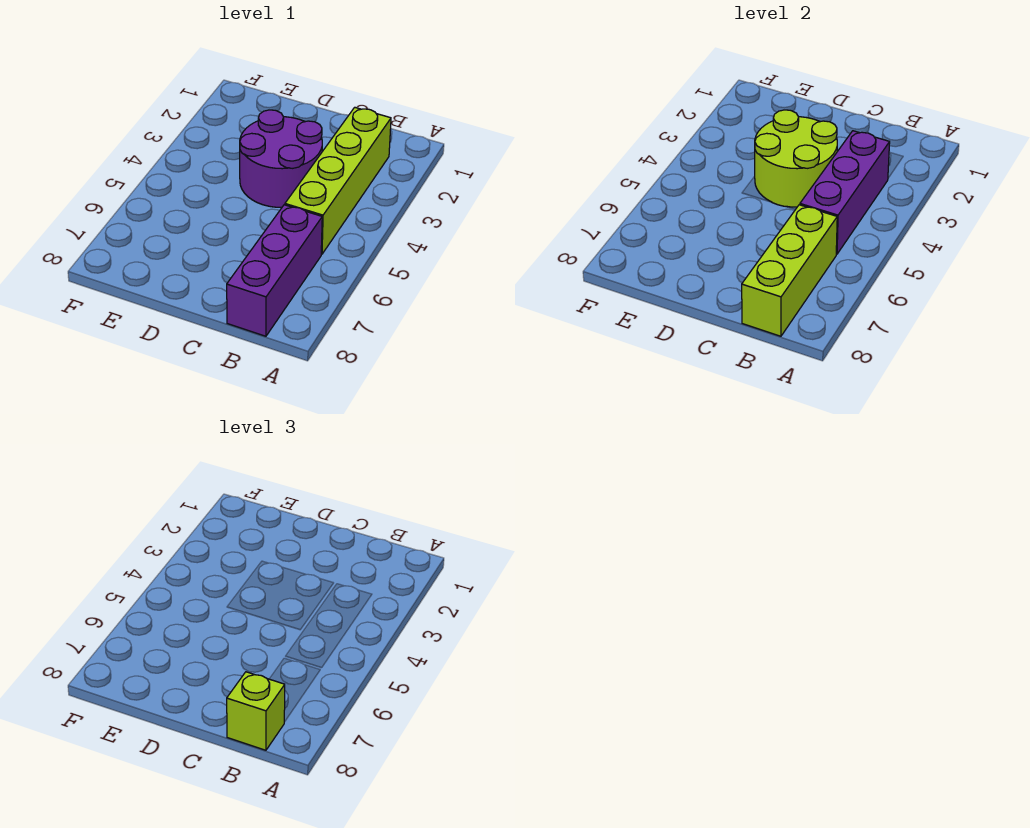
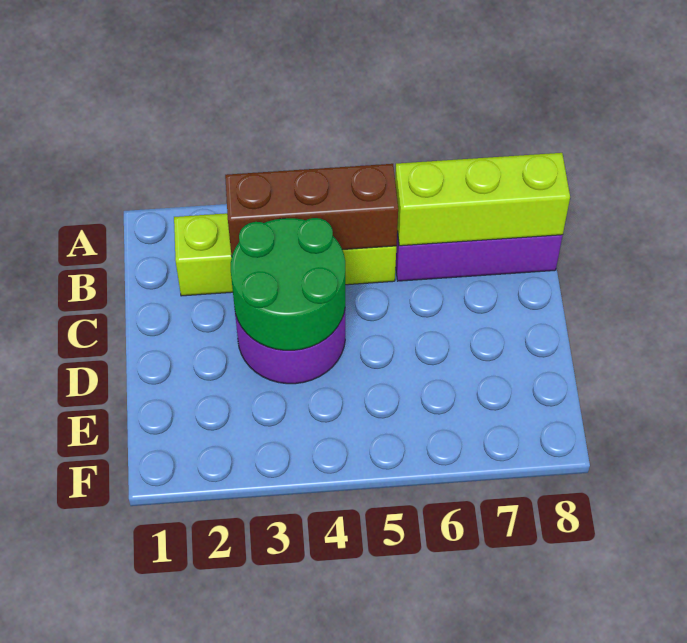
purple 1x3 brick [800,131,890,254] -> brown 1x3 brick [225,164,398,256]
lime 1x1 brick [227,672,285,750] -> none
lime 2x2 round brick [755,110,837,207] -> green 2x2 round brick [231,218,345,350]

